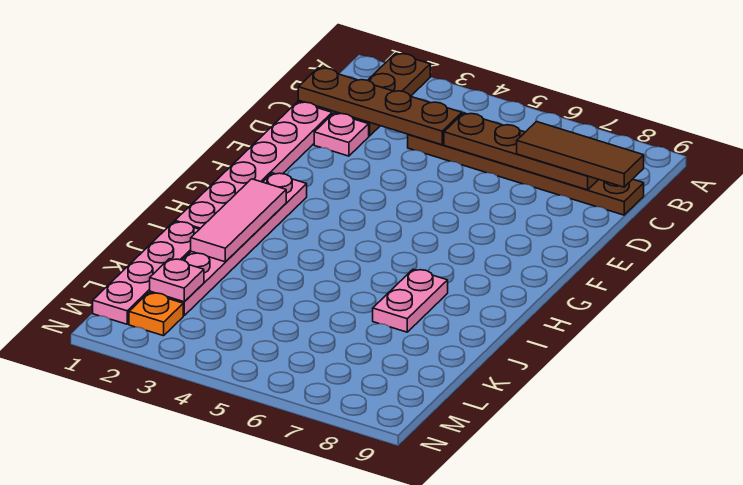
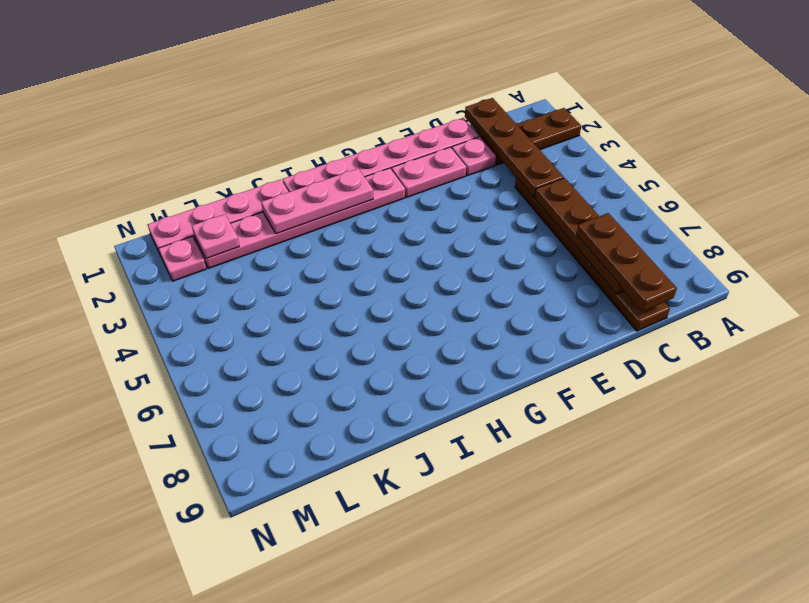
brown 1x3 tile [517,122,644,187] -> brown 1x3 plate [576,213,677,311]
pink 1x3 tile [191,179,286,262] -> pink 1x3 plate [261,169,373,234]
pink 1x2 plate [373,269,448,332] -> pink 1x2 plate moved to [392,147,466,197]
orange 1x1 plate [129,293,183,336] -> pink 1x1 plate [159,237,206,281]

